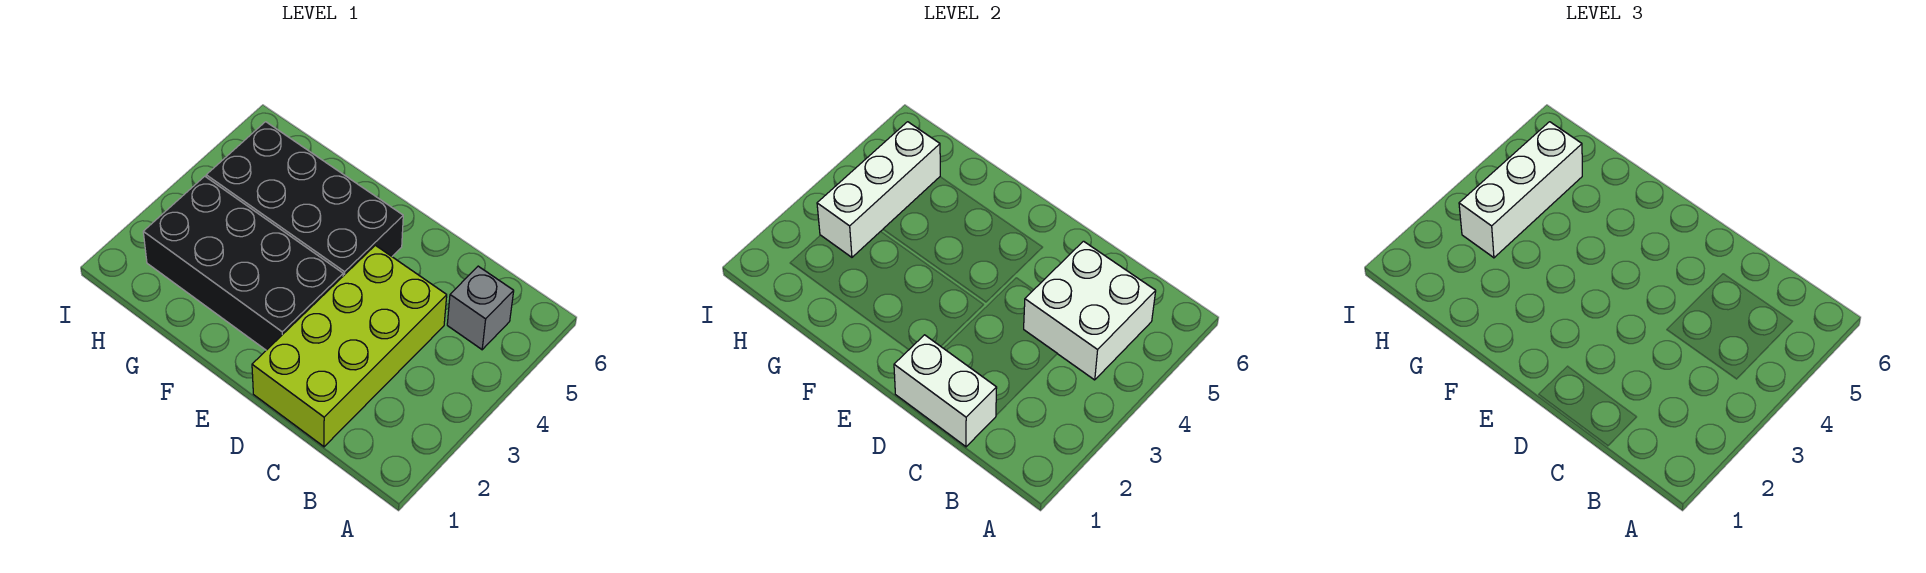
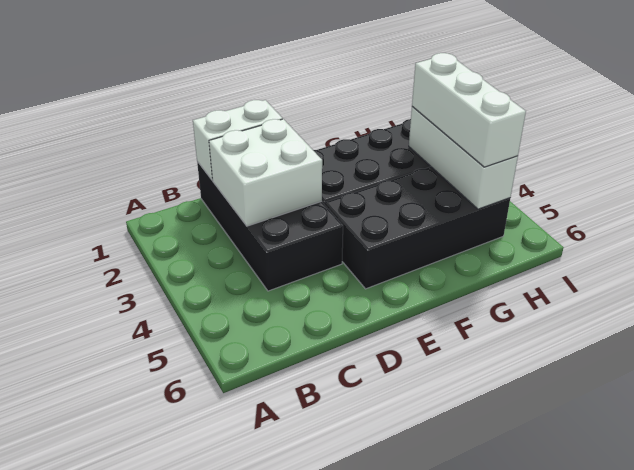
white 2x2 brick [1024,241,1156,380] -> white 2x2 brick moved to [209,119,322,226]
grey 1x1 brick [447,266,514,350] -> none
lime 2x4 brick [252,245,447,447] -> black 2x4 brick [197,161,343,291]

